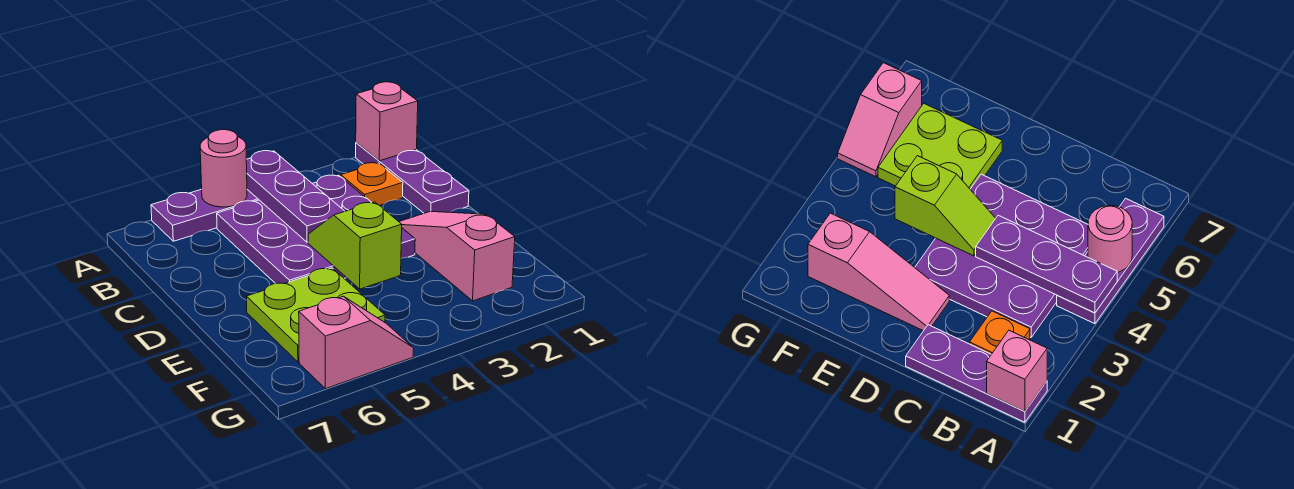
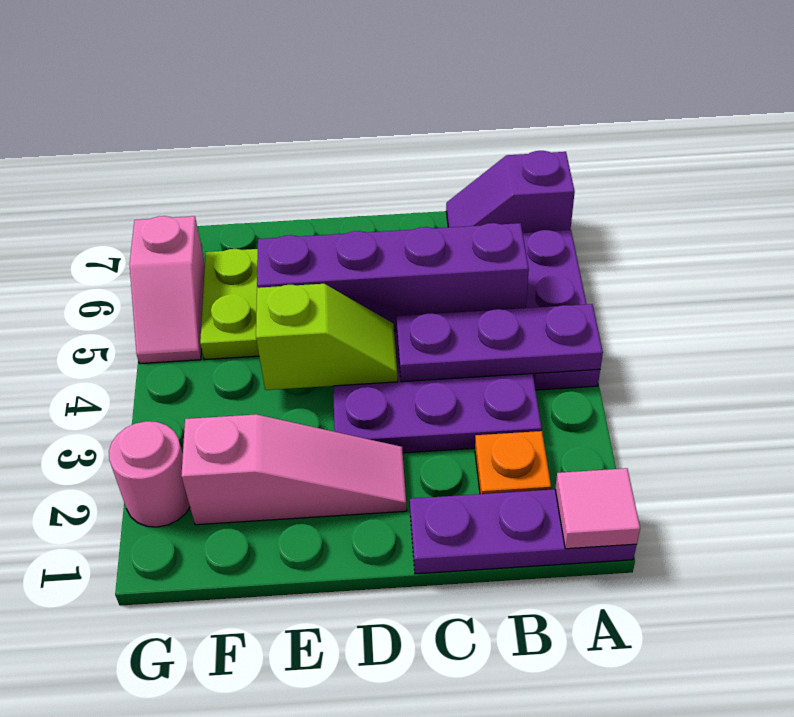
pink 1x1 brick [356,82,418,161] -> pink 1x1 tile [555,468,640,549]
pink 1x1 round brick [200,130,247,207] -> pink 1x1 round brick moved to [109,421,190,527]
none -> purple 1x2 slope [446,151,575,233]
none -> purple 1x4 brick [257,223,529,331]

